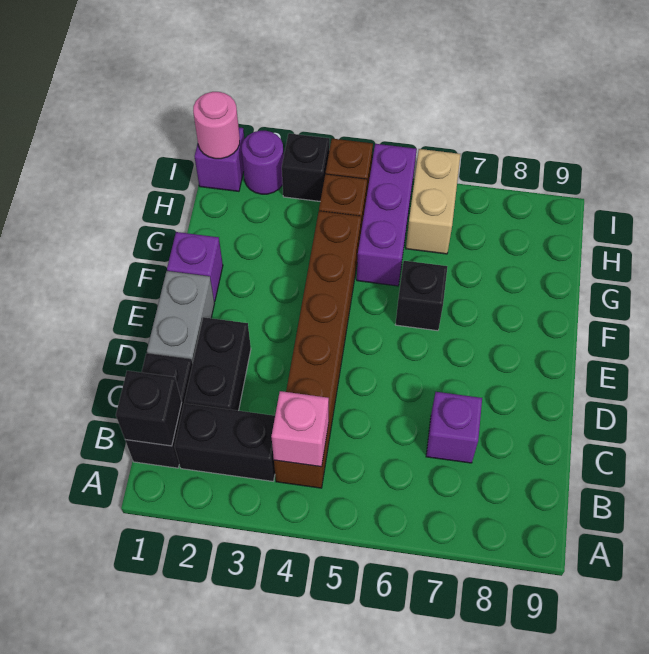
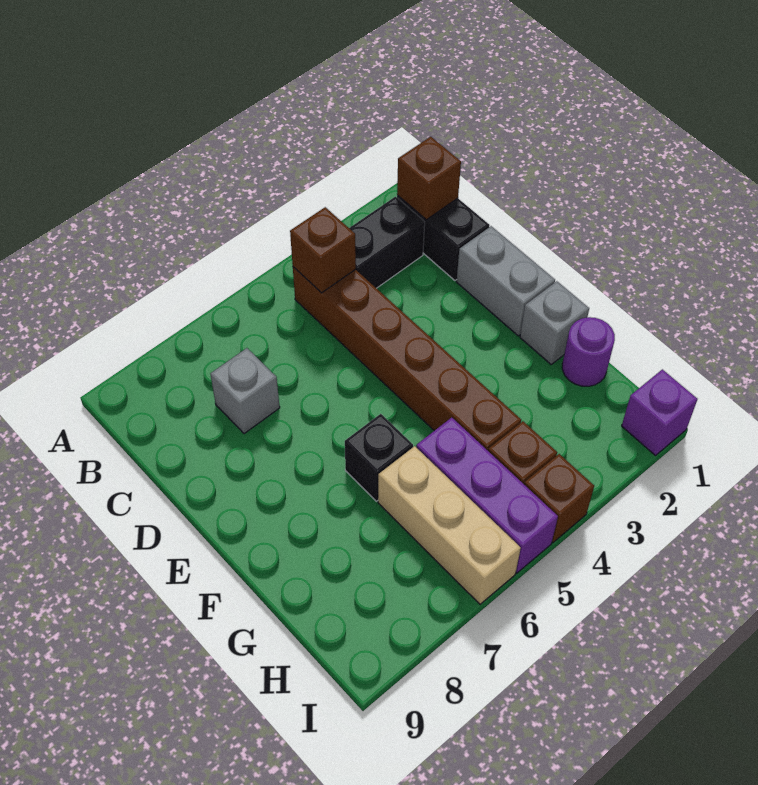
black 1x1 brick [116,371,182,446] -> brown 1x1 brick [397,137,461,220]
pink 1x1 brick [271,391,329,467] -> brown 1x1 brick [290,207,356,293]
black 1x2 brick [185,317,251,411] -> none
purple 1x1 brick [426,392,482,463] -> grey 1x1 brick [210,348,280,434]
purple 1x1 brick [167,232,223,302] -> grey 1x1 brick [520,281,589,364]
tan 1x2 brick [406,149,460,254] -> tan 1x3 brick [378,446,521,604]
pink 1x1 round brick [193,92,240,159] -> none
purple 1x1 round brick [242,131,284,194] -> purple 1x1 round brick moved to [562,317,615,386]
black 1x1 brick [282,133,330,201] -> none

